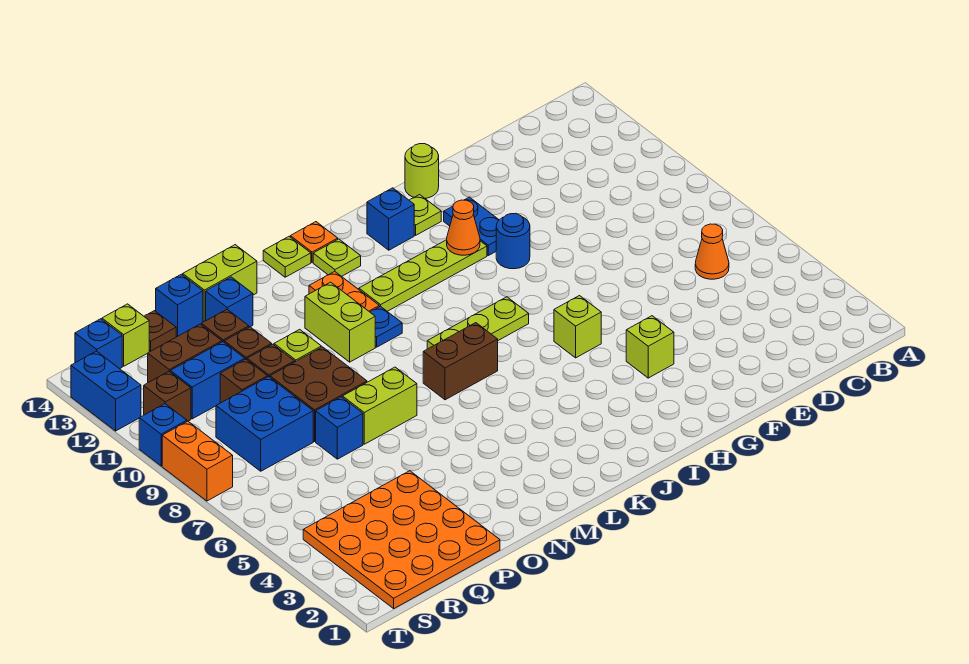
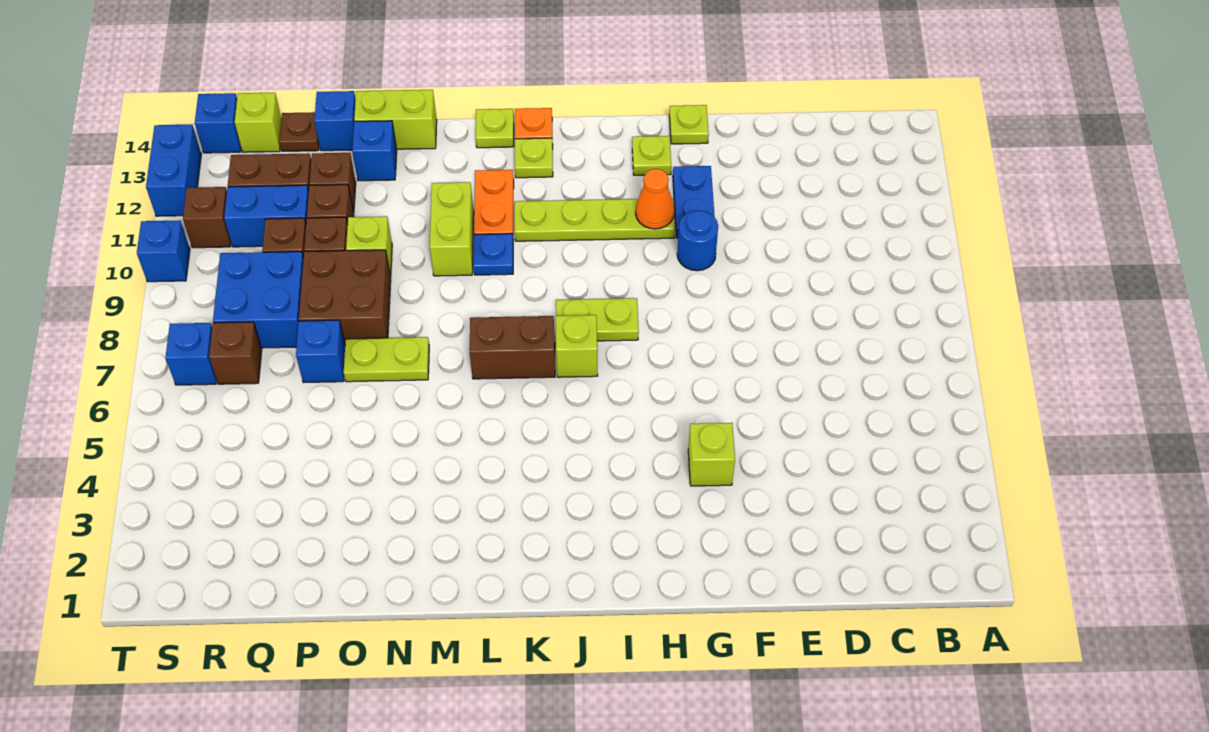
orange 1x1 cone [695,224,729,279] -> none
lime 1x1 round brick [405,144,439,198] -> lime 1x1 plate [669,105,709,144]
lime 1x1 brick [554,296,601,358] -> lime 1x1 brick moved to [556,315,598,377]
lime 1x3 plate [427,297,529,349] -> lime 1x2 plate [556,298,639,341]
blue 1x1 brick [367,188,414,250] -> blue 1x1 brick moved to [166,323,217,385]
lime 1x2 brick [343,367,417,444] -> lime 1x2 plate [344,337,429,382]
orange 4x4 plate [303,471,500,608] -> none
none -> brown 1x1 brick [209,322,262,384]
orange 1x2 brick [162,421,233,501] -> none

